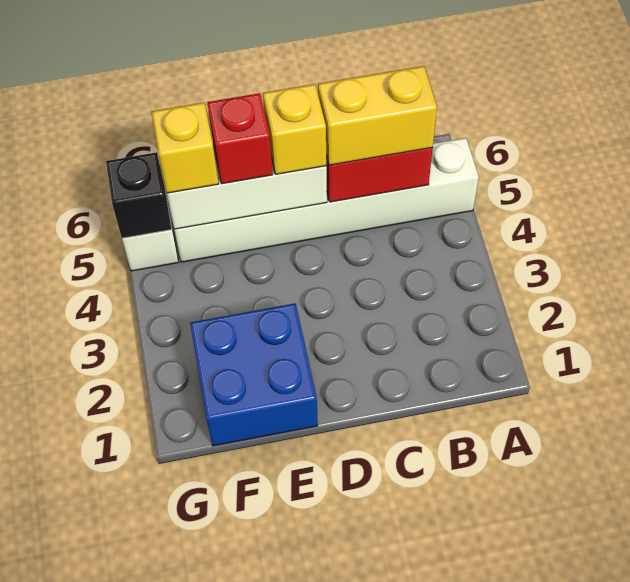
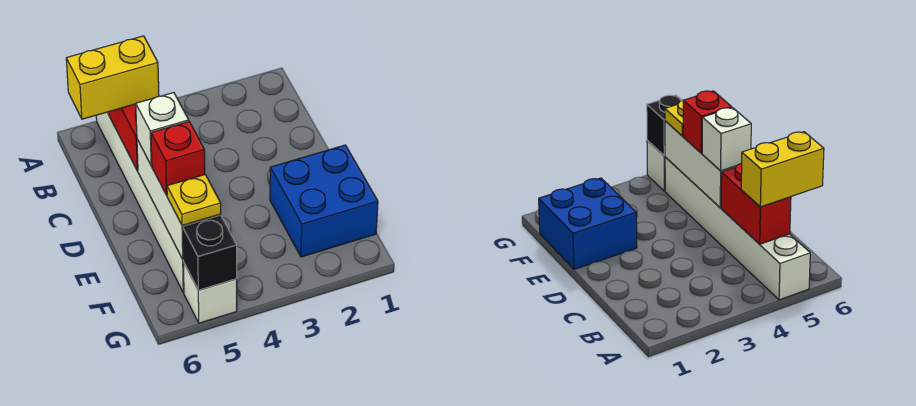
yellow 1x2 brick [318,66,437,165] -> yellow 1x2 brick turned to [66,36,159,119]
yellow 1x1 brick [263,84,326,174] -> white 1x1 brick [136,93,189,166]
yellow 1x1 brick [152,103,219,193] -> yellow 1x1 plate [167,175,221,226]

